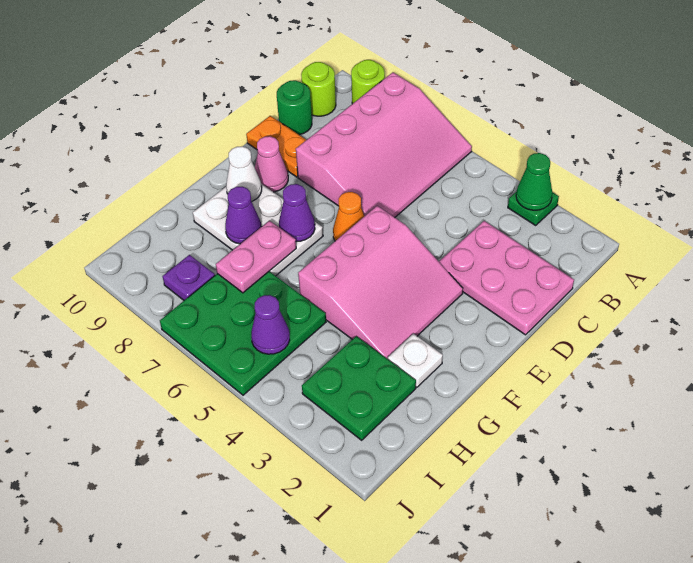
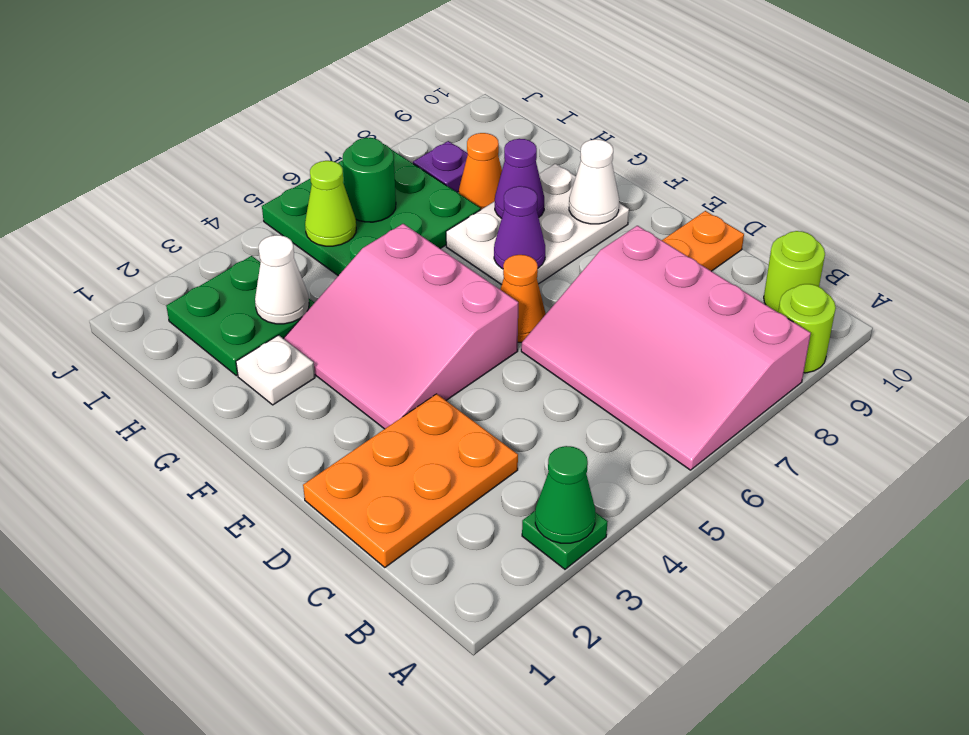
pink 2x3 plate [439,221,574,335] -> orange 2x3 plate [303,394,518,568]
green 1x1 round brick [277,80,312,135] -> green 1x1 round brick moved to [343,138,396,222]
pink 1x1 cone [255,136,288,192] -> none
pink 1x2 plate [216,221,296,293] -> none
none -> white 1x1 cone [255,235,309,324]
none -> orange 1x1 cone [459,133,502,209]
purple 1x1 cone [251,295,290,354] -> lime 1x1 cone [305,161,356,246]

